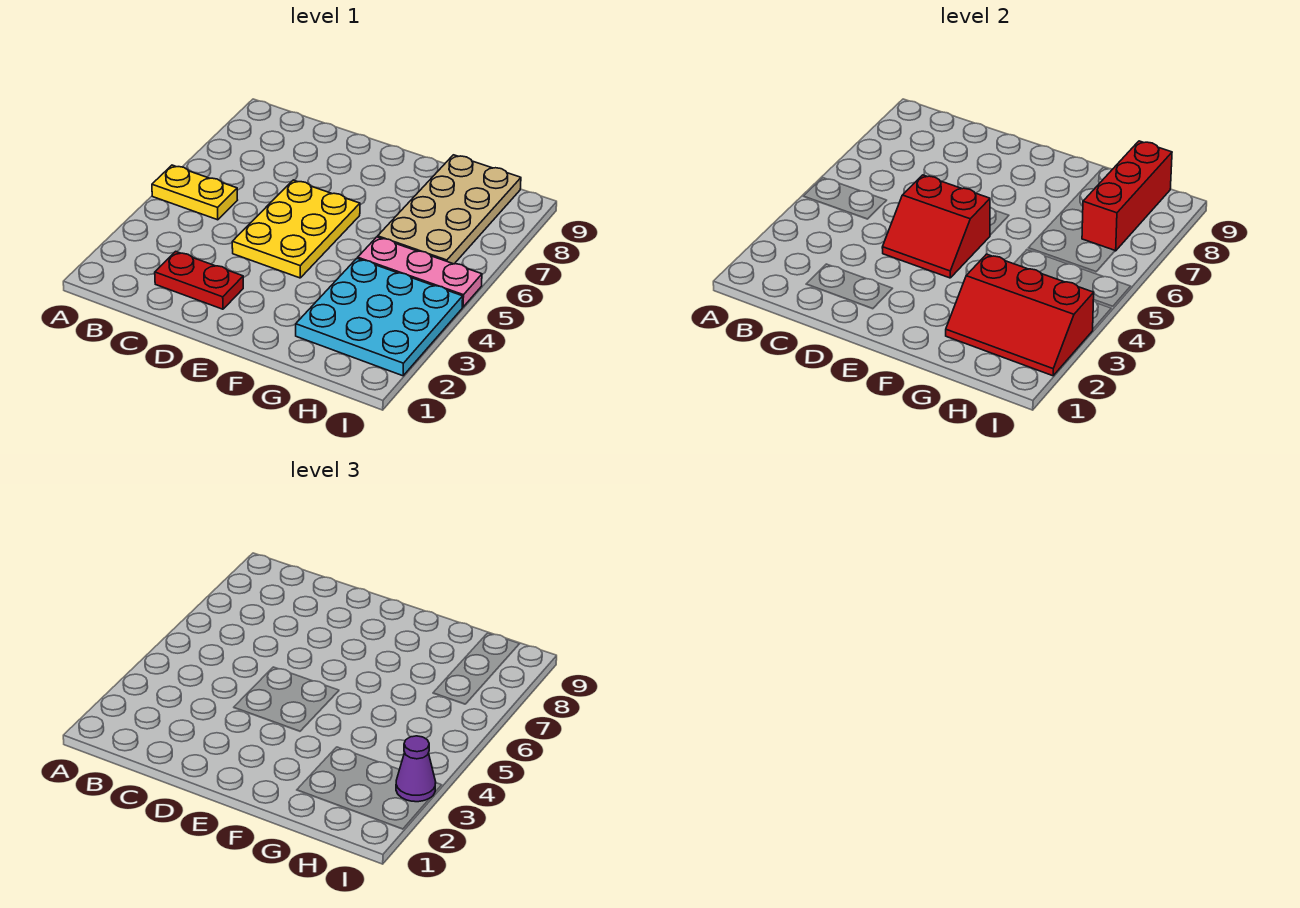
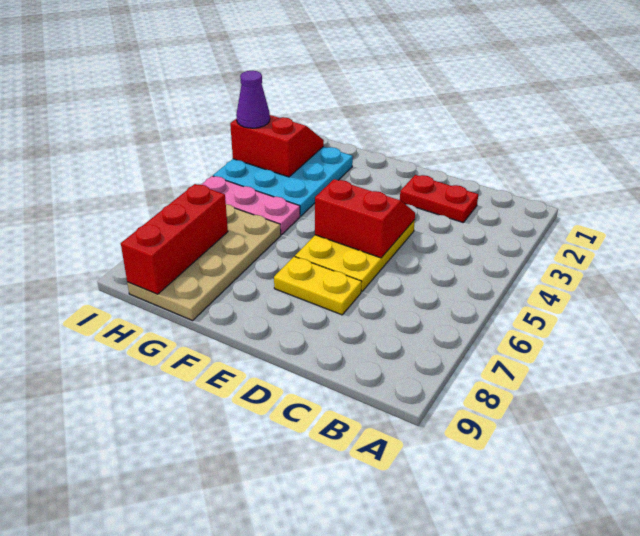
yellow 1x2 plate [152,165,237,220] -> yellow 1x2 plate moved to [274,257,362,315]
red 2x3 slope [946,254,1094,376] -> red 2x2 slope [230,115,324,177]

